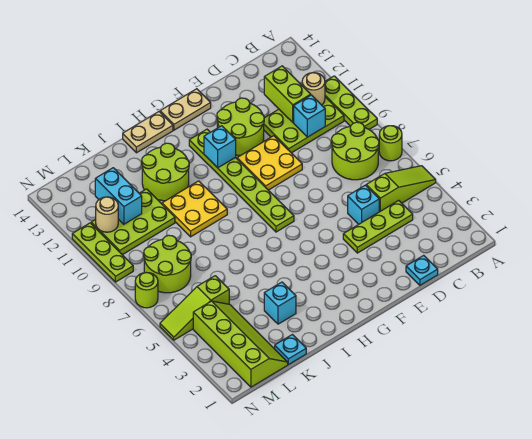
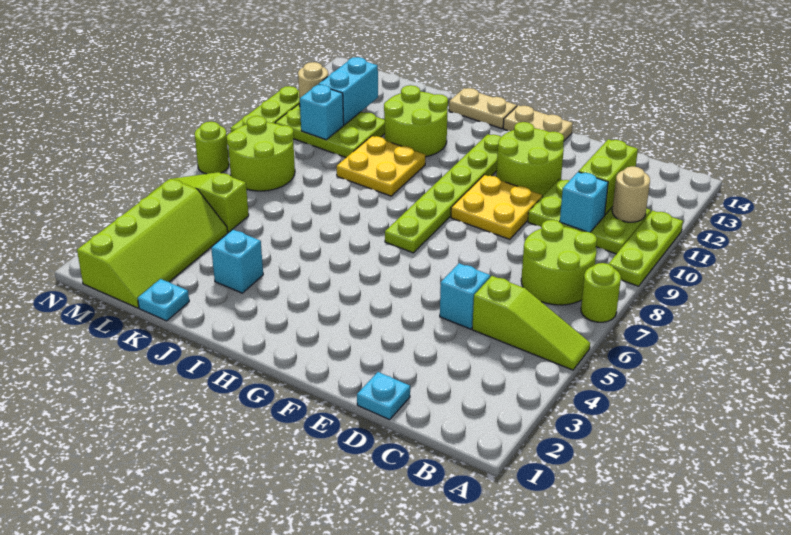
lime 1x3 plate [343,200,413,253] -> none
cyan 1x1 brick [204,126,236,168] -> cyan 1x1 brick moved to [300,85,344,140]

